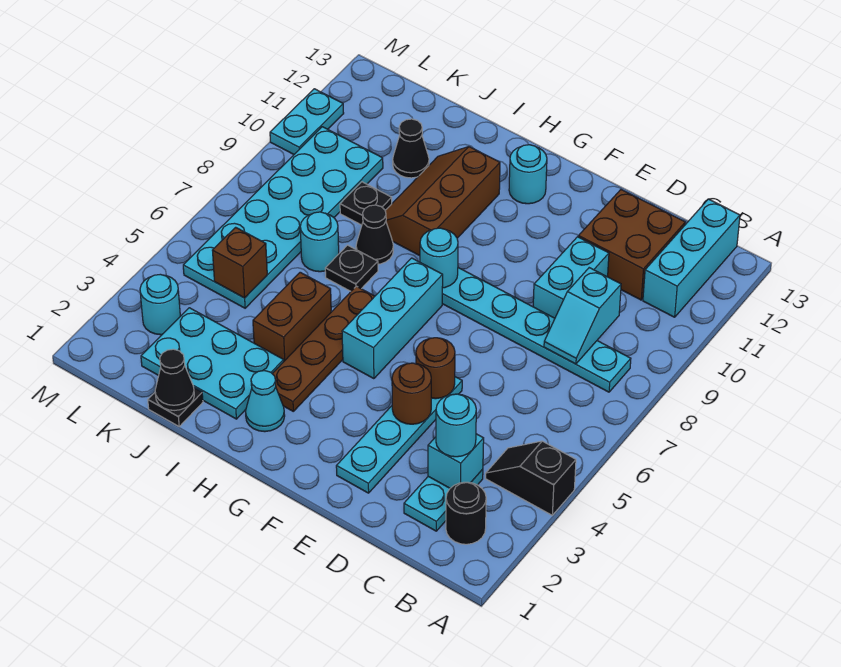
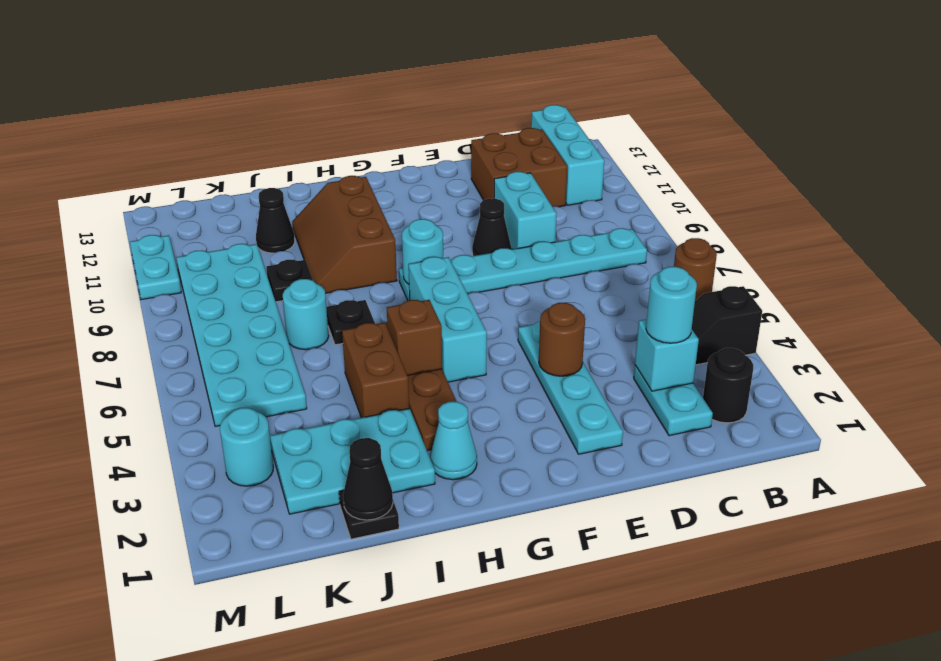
cyan 1x2 slope [544,268,621,364] -> none
brown 1x1 round brick [416,338,455,399] -> brown 1x1 round brick moved to [674,238,717,301]
cyan 1x1 round brick [509,145,547,204] -> none
black 1x1 cone [356,205,393,264] -> black 1x1 cone moved to [472,198,511,256]
brown 1x1 brick [212,227,267,298] -> brown 1x1 brick moved to [387,300,442,376]

